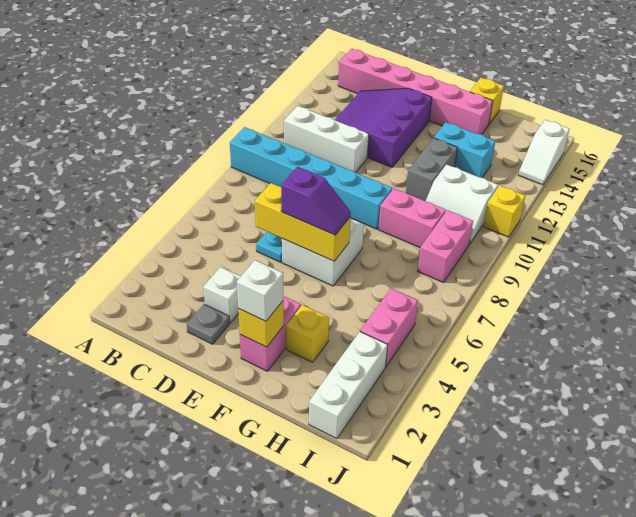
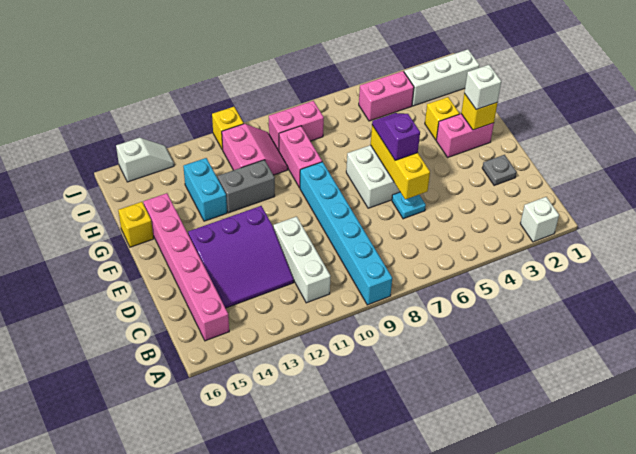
white 1x1 brick [203,267,241,323] -> white 1x1 brick moved to [520,197,559,242]
white 2x2 slope [426,164,498,244] -> pink 2x2 slope [222,124,288,175]

